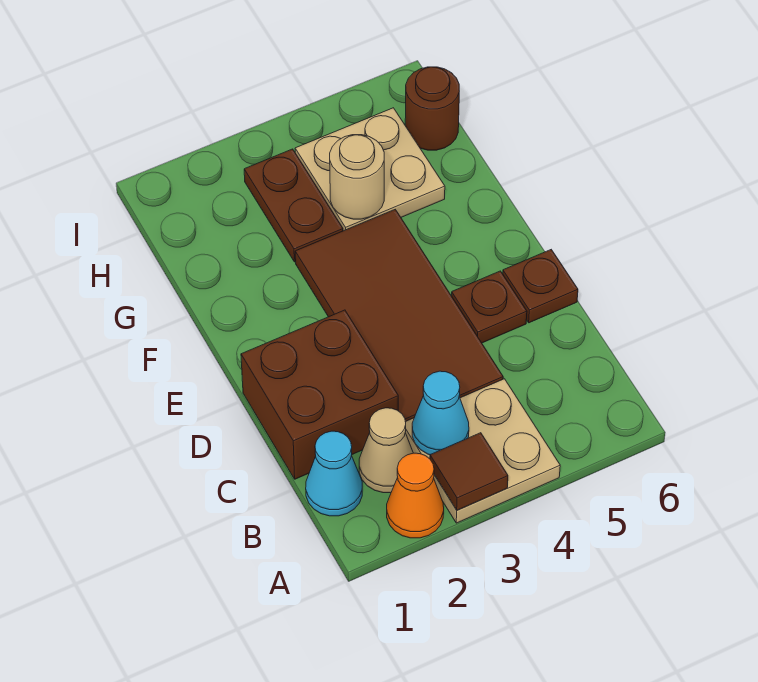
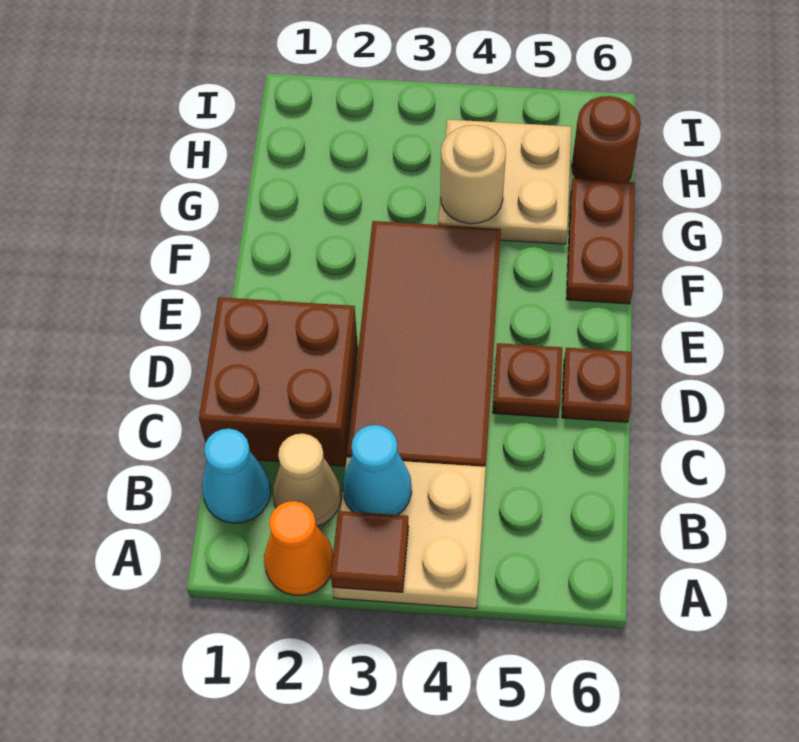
brown 1x2 plate [244,149,343,262] -> brown 1x2 plate moved to [566,179,635,304]

